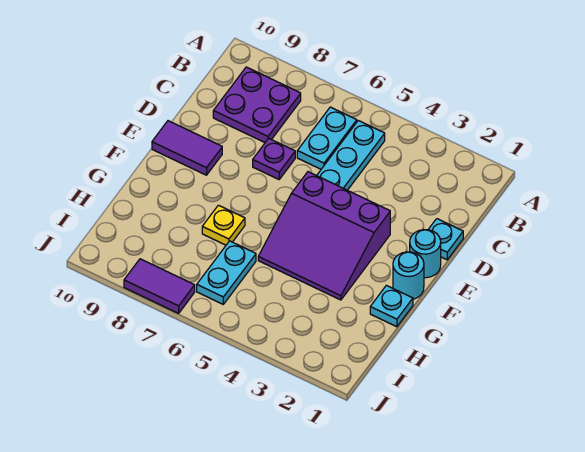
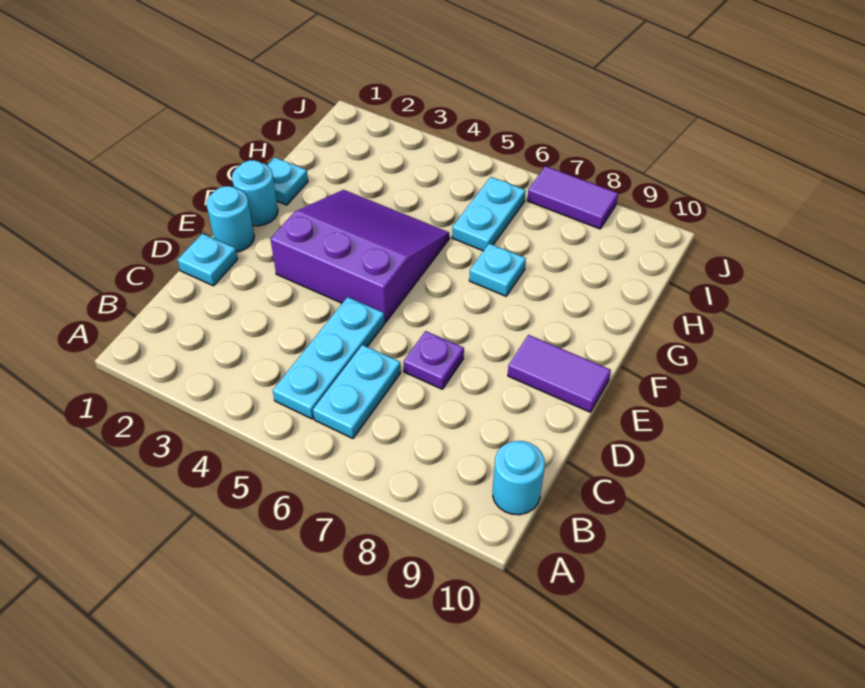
purple 2x2 plate [213,67,301,142] -> none
none -> cyan 1x1 round brick [493,441,545,515]
yellow 1x1 plate [202,205,245,245] -> cyan 1x1 plate [469,243,526,296]

